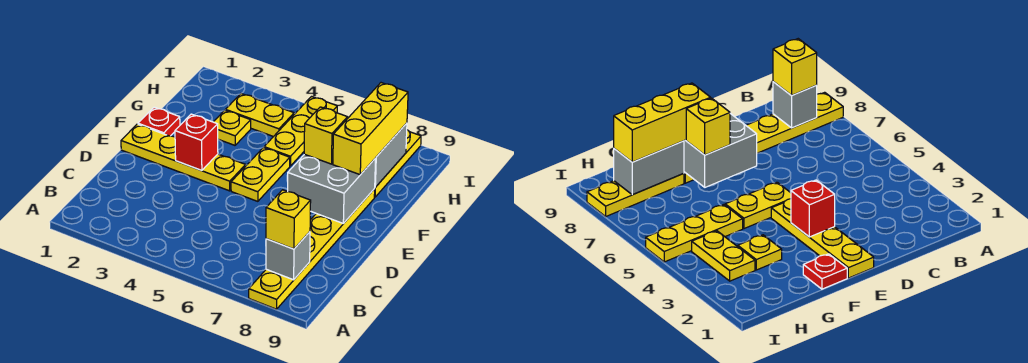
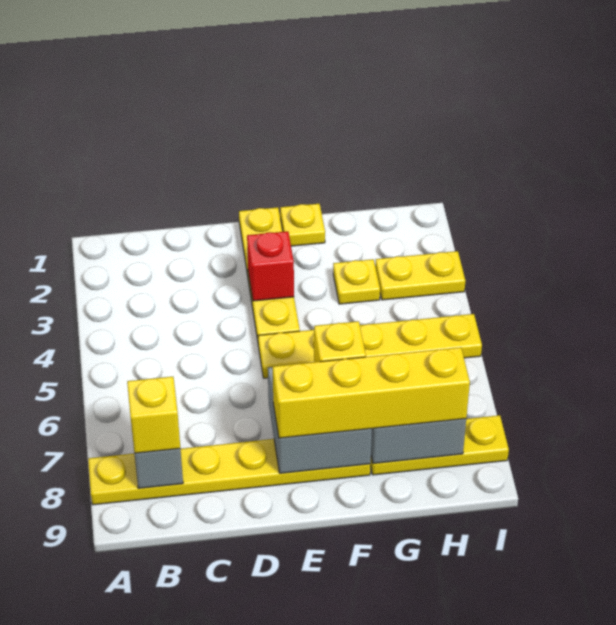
red 1x1 plate [138,107,180,136] -> yellow 1x1 plate [280,204,325,246]
yellow 1x3 brick [333,83,408,175] -> yellow 1x4 brick [273,347,470,438]
yellow 1x2 plate [225,93,294,137] -> yellow 1x2 plate turned to [375,251,465,300]

